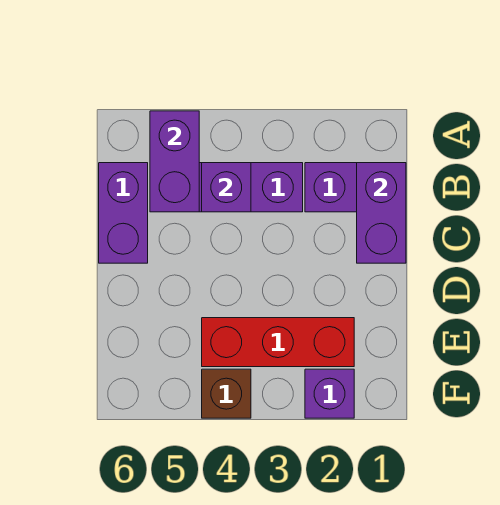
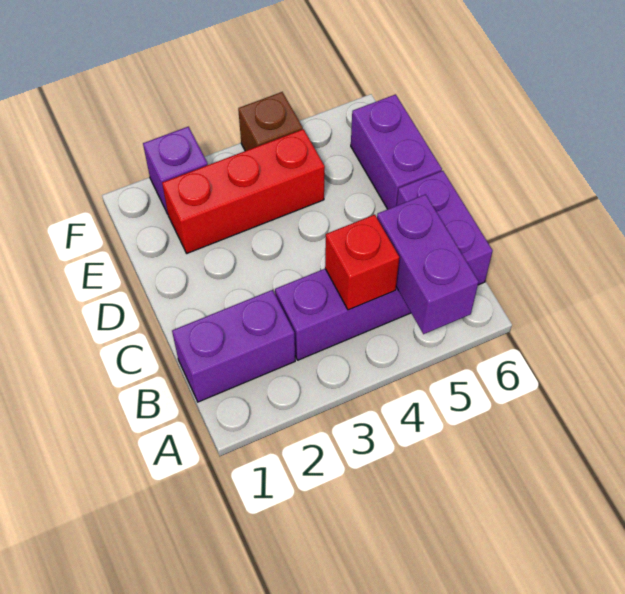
purple 1x2 brick [357,163,406,263] -> purple 1x2 brick moved to [351,94,442,209]
purple 1x1 brick [202,163,251,212] -> red 1x1 brick [325,215,399,310]

